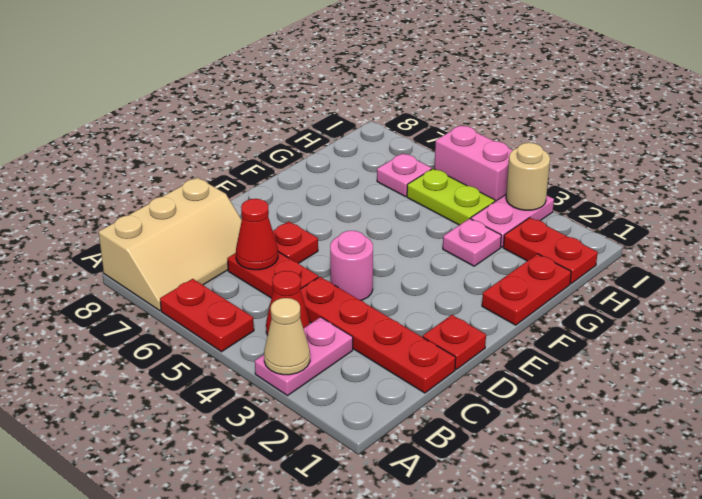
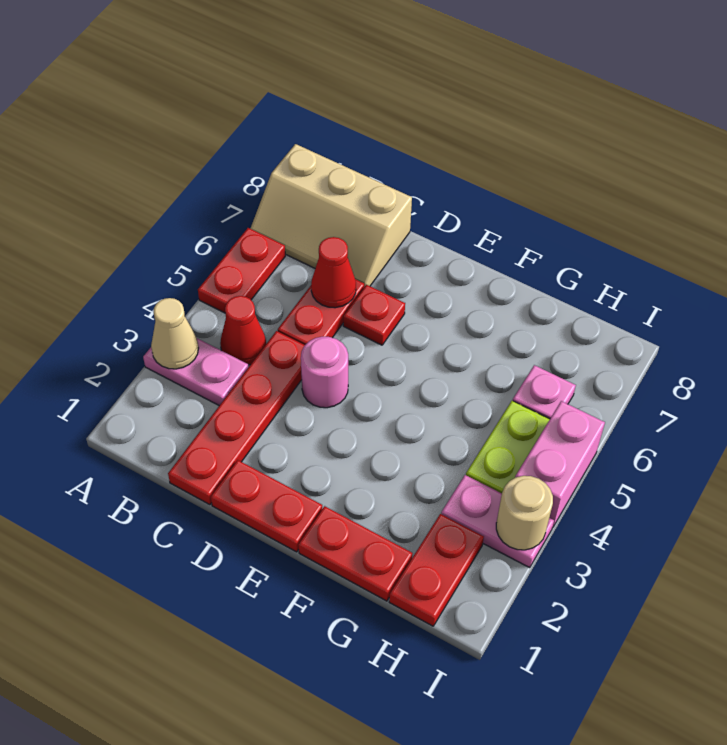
red 1x1 plate [423,315,486,369] -> red 1x2 plate [211,460,322,552]
pink 1x1 plate [443,218,501,266] -> none

